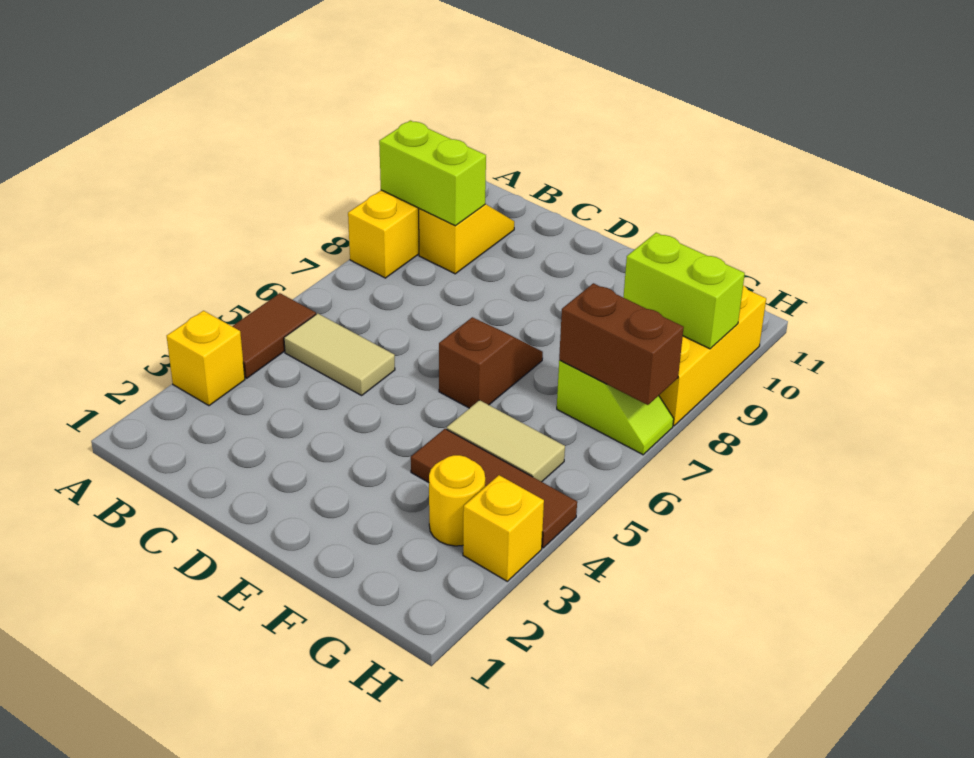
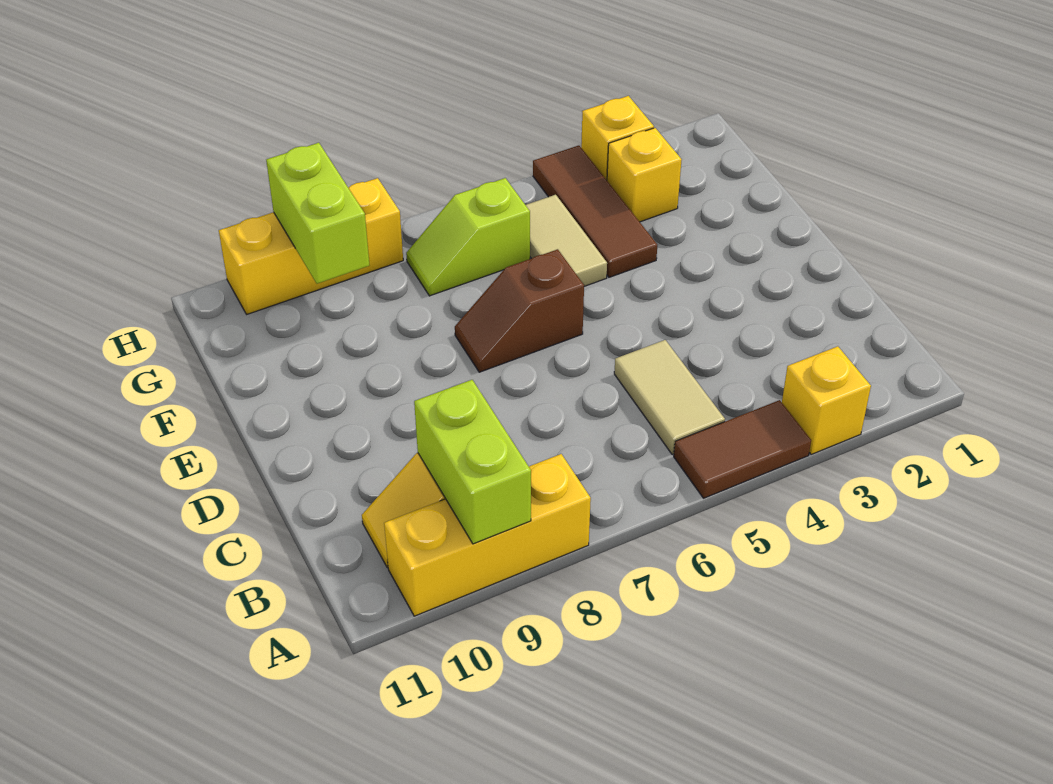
yellow 1x1 round brick [429,455,485,546] -> yellow 1x1 brick [607,128,682,222]
lime 1x2 slope [557,360,674,455] -> lime 1x2 slope turned to [406,178,530,296]
brown 1x2 brick [559,283,684,405] -> none

